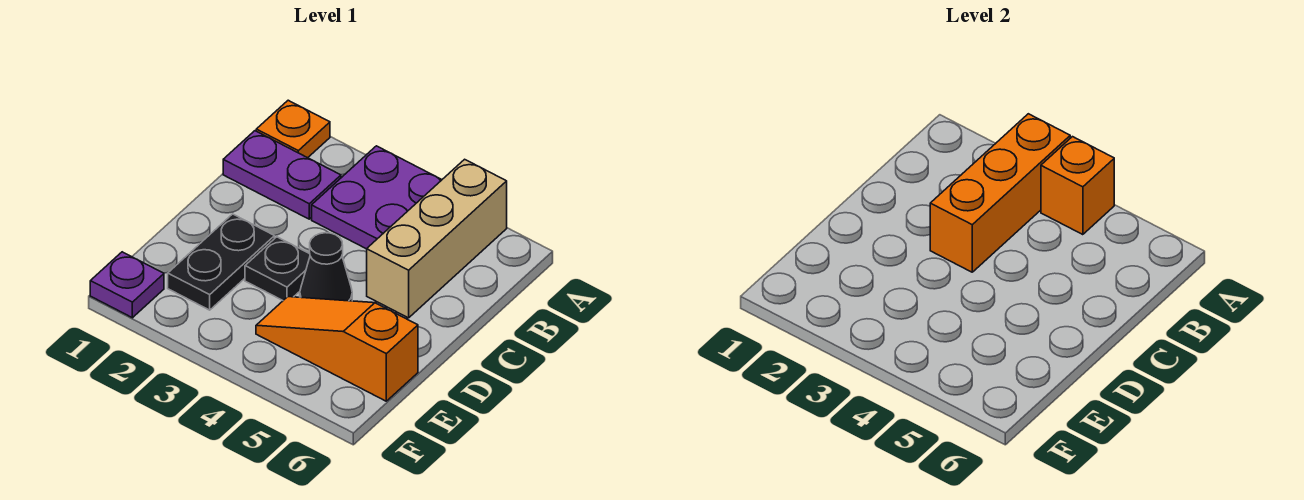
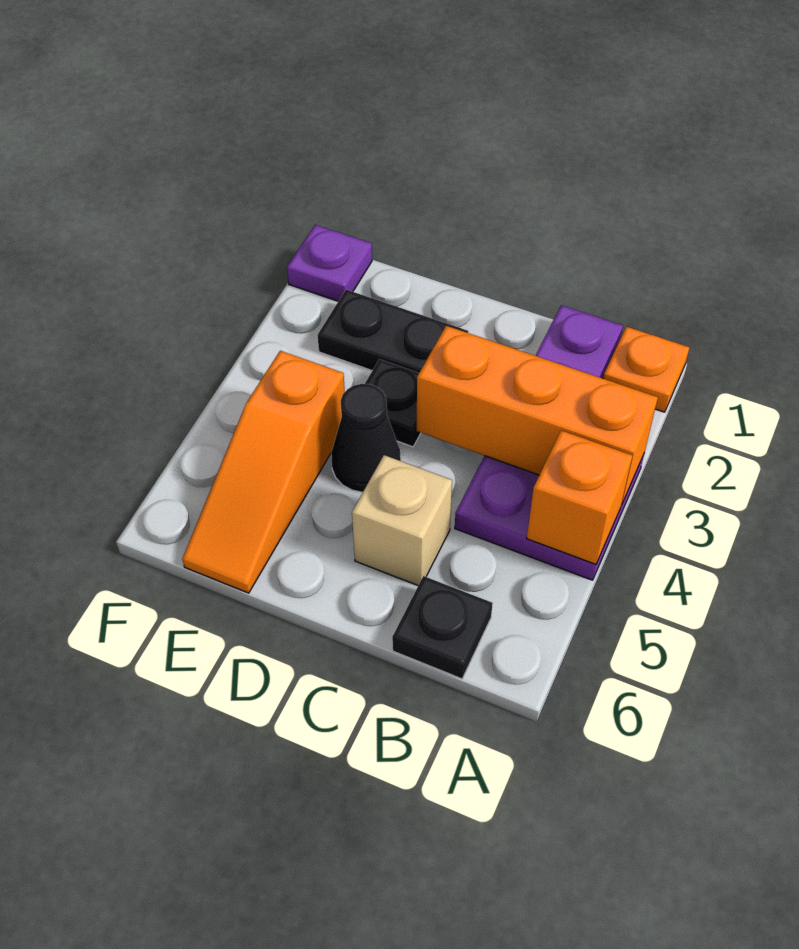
tan 1x3 brick [367,159,507,318] -> tan 1x1 brick [352,455,452,585]
none -> black 1x1 plate [392,576,493,679]
orange 1x3 slope [256,297,418,401] -> orange 1x3 slope turned to [182,351,345,593]

